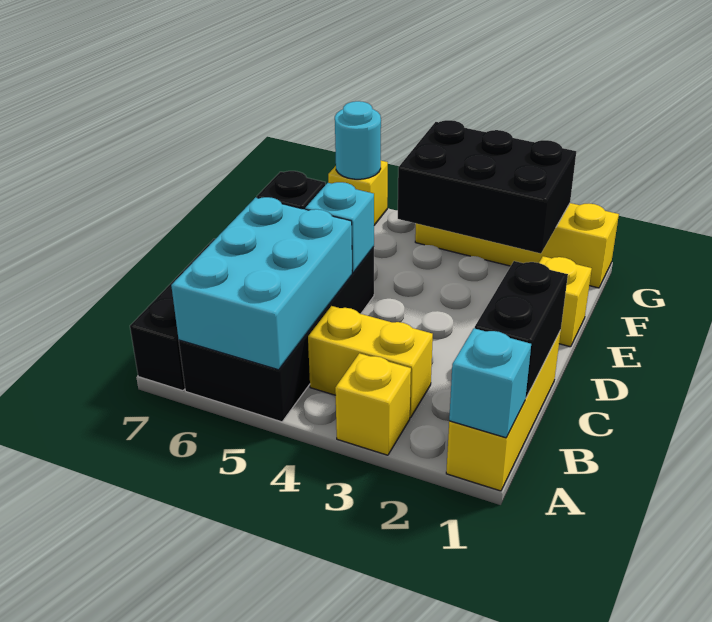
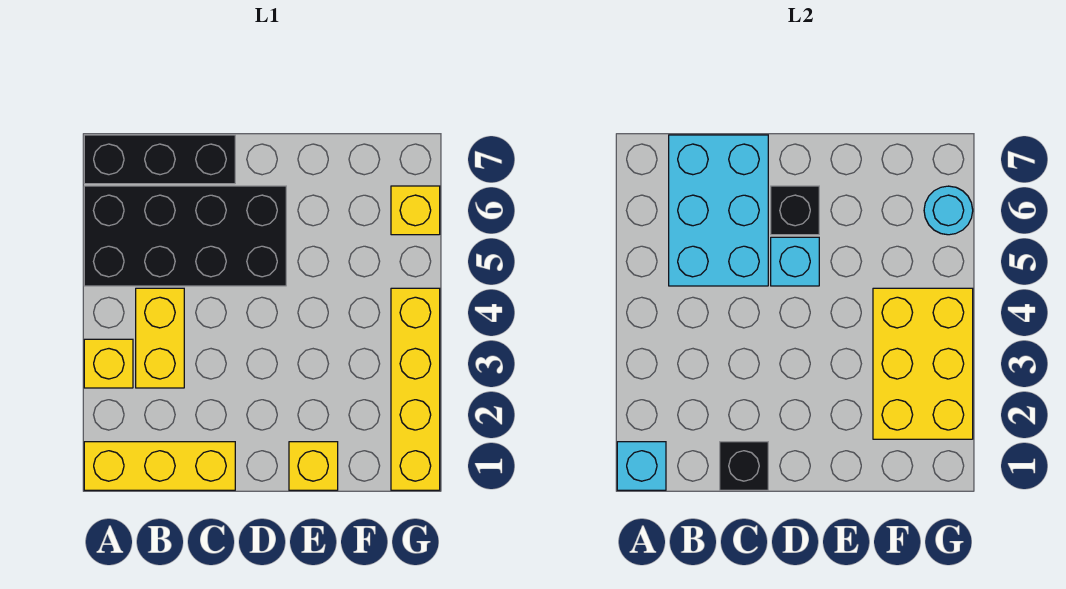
cyan 2x3 brick [171,197,352,370] -> cyan 2x3 brick turned to [669,135,768,286]
black 1x2 brick [475,261,568,397] -> black 1x1 brick [720,442,768,490]
black 2x3 brick [398,120,576,254] -> yellow 2x3 brick [873,288,973,439]

